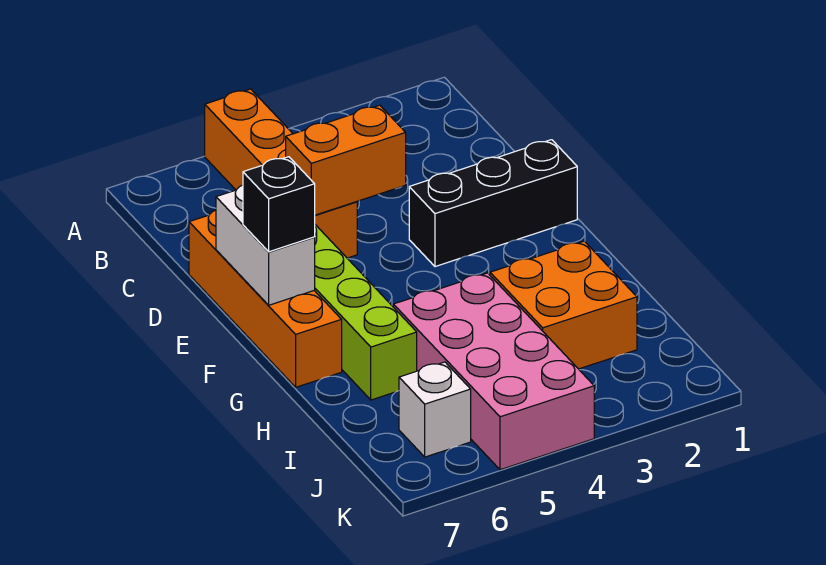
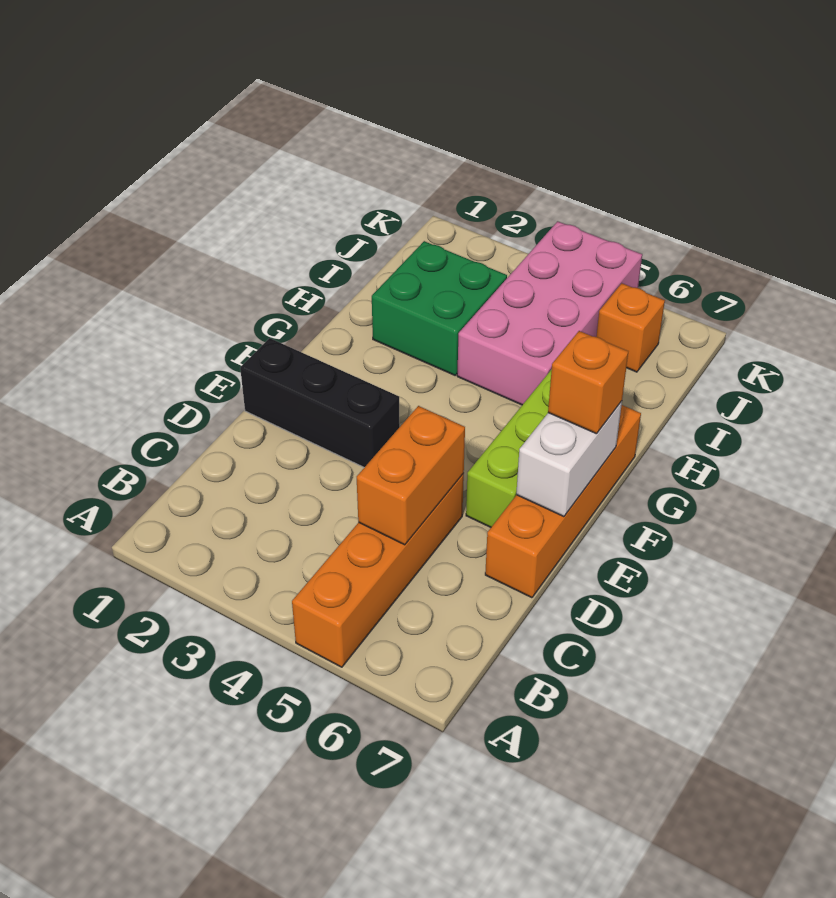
orange 1x2 brick [286,105,406,215] -> orange 1x2 brick turned to [357,406,465,545]
black 1x1 brick [243,157,315,252] -> orange 1x1 brick [548,331,628,434]
orange 2x2 brick [490,241,637,369] -> green 2x2 brick [372,241,507,375]
white 1x1 brick [399,362,471,457] -> orange 1x1 brick [596,283,665,372]

